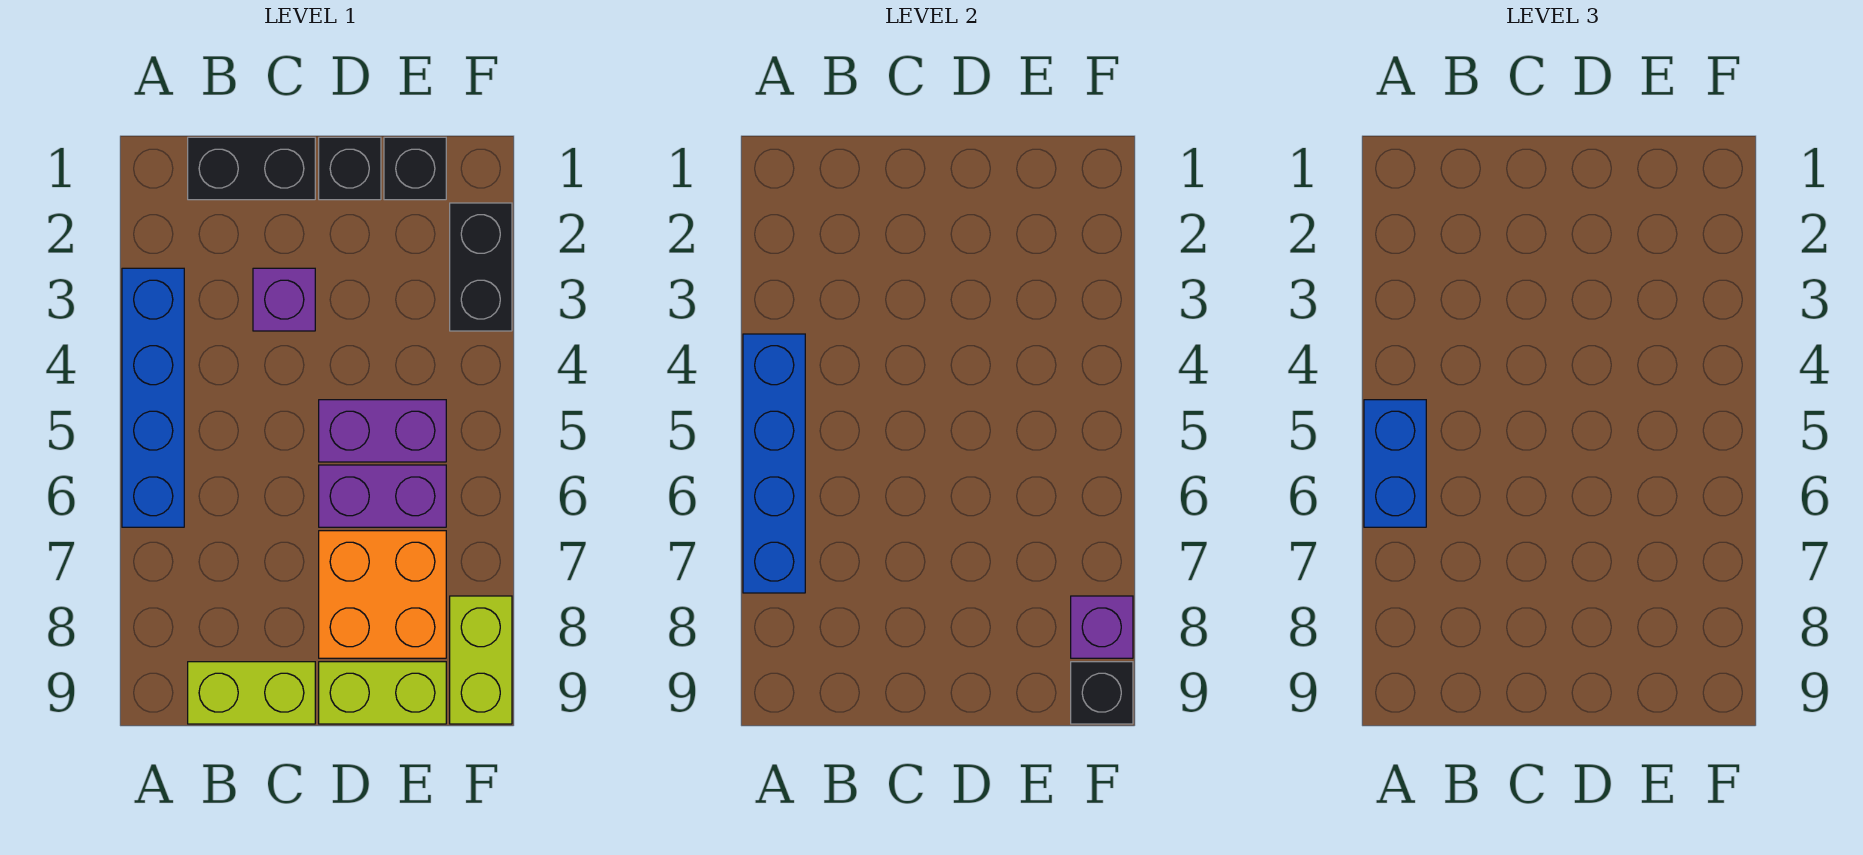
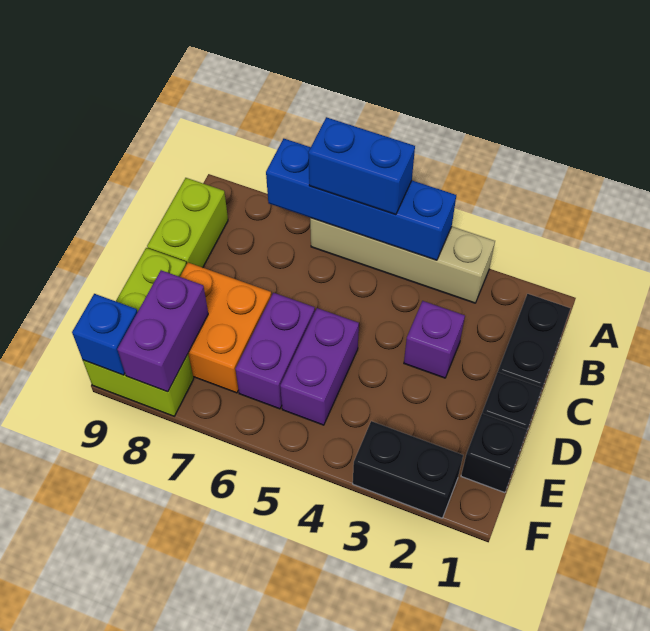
blue 1x4 brick [122,268,184,527] -> tan 1x4 brick [310,218,495,303]
purple 1x1 brick [1071,596,1133,658] -> purple 1x2 brick [117,270,208,392]
black 1x1 brick [1071,662,1133,724] -> blue 1x1 brick [72,294,137,375]

